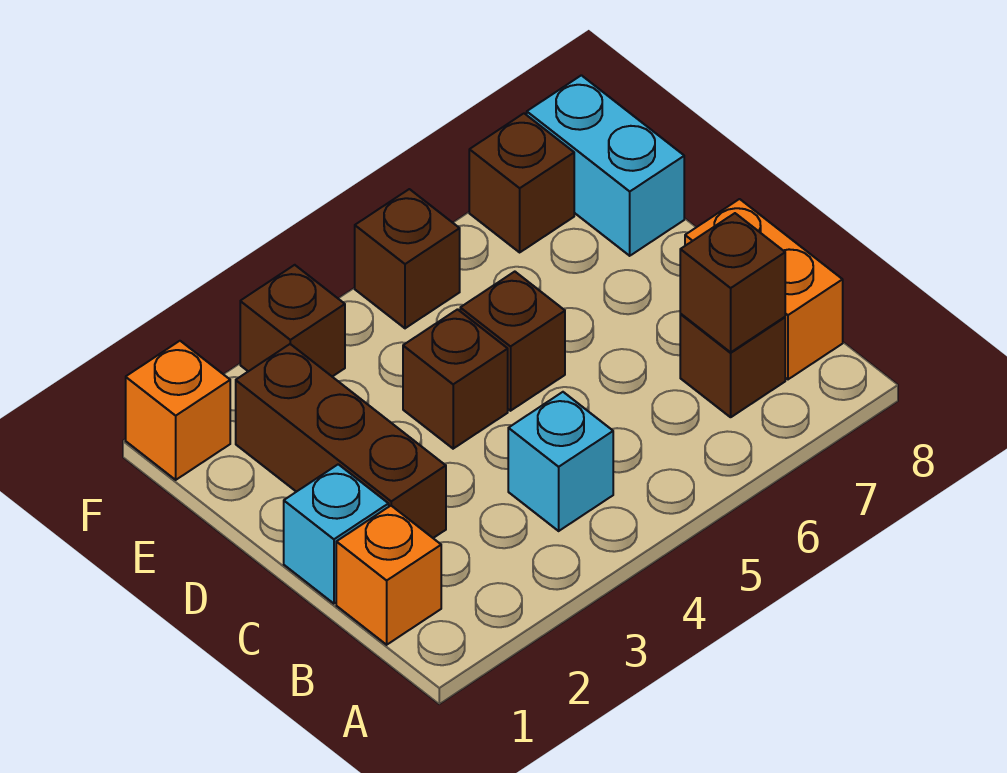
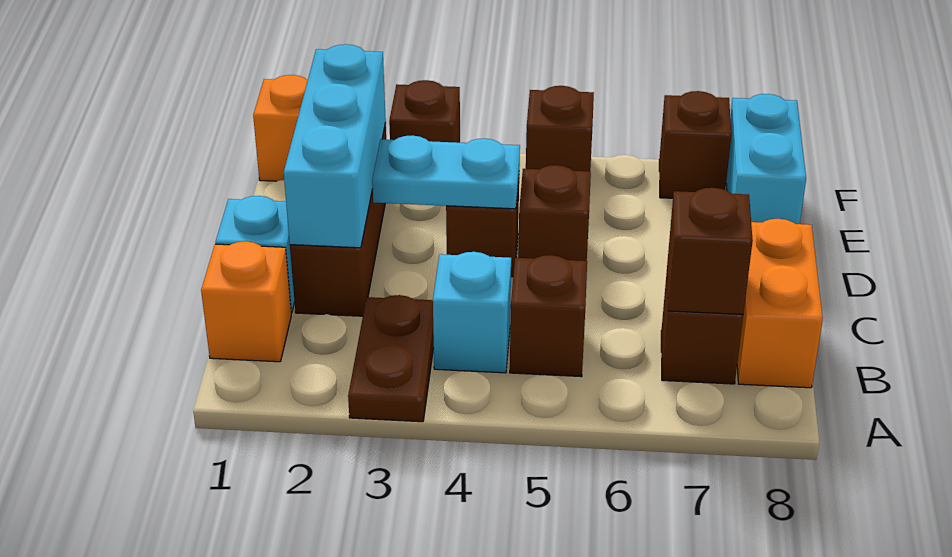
none -> brown 1x2 plate [348,295,434,422]
none -> brown 1x1 brick [510,255,587,377]
none -> cyan 1x3 brick [284,44,386,248]
none -> cyan 1x2 plate [372,135,520,209]

